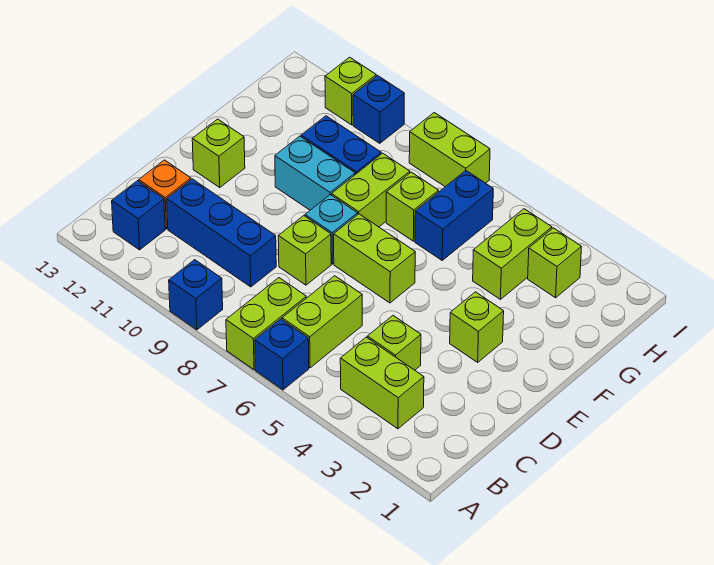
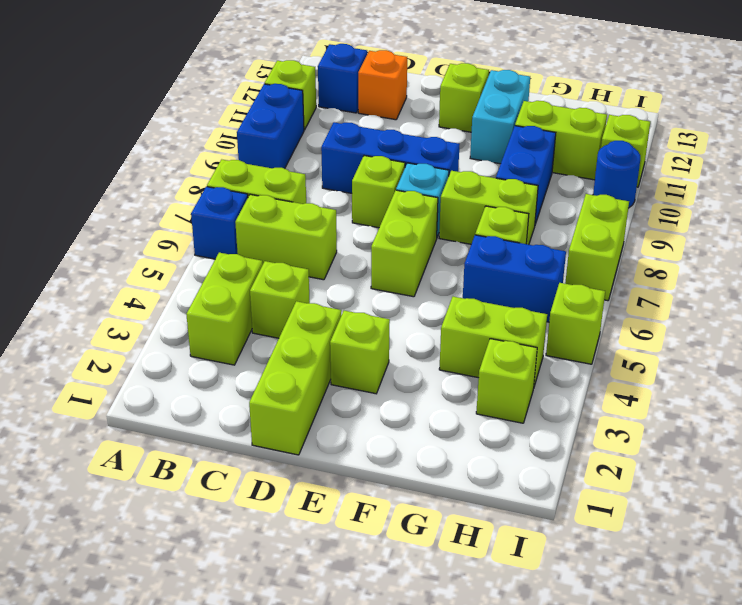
blue 1x1 brick [169,260,223,330] -> blue 1x2 brick [237,84,304,169]
none -> lime 1x1 brick [265,60,316,130]
blue 1x3 brick [167,179,276,287] -> blue 1x3 brick turned to [321,122,460,193]
none -> lime 1x3 brick [249,301,342,455]
cyan 1x2 brick [275,136,355,210] -> cyan 1x2 brick moved to [470,70,530,164]
none -> lime 1x2 brick [515,101,607,180]
none -> lime 1x1 brick [546,283,605,364]
blue 1x1 brick [353,76,404,143] -> blue 1x1 round brick [593,141,640,208]

